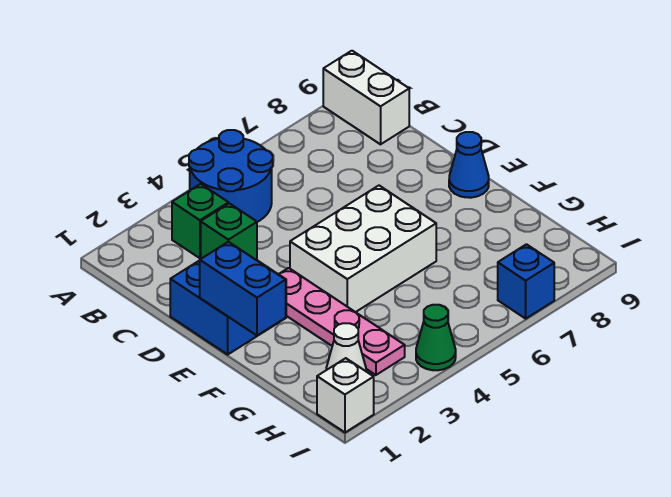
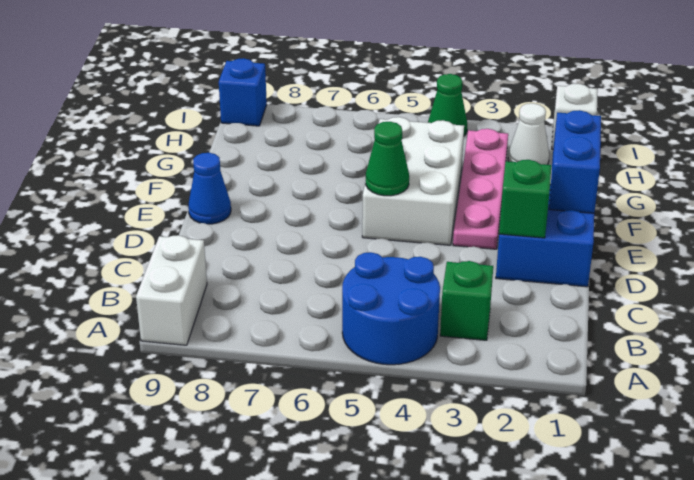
white 2x3 brick [290,186,436,312] -> white 2x3 brick turned to [362,117,464,245]
none -> green 1x1 cone [366,122,409,196]
blue 1x1 brick [498,244,554,319] -> blue 1x1 brick moved to [219,58,267,126]

